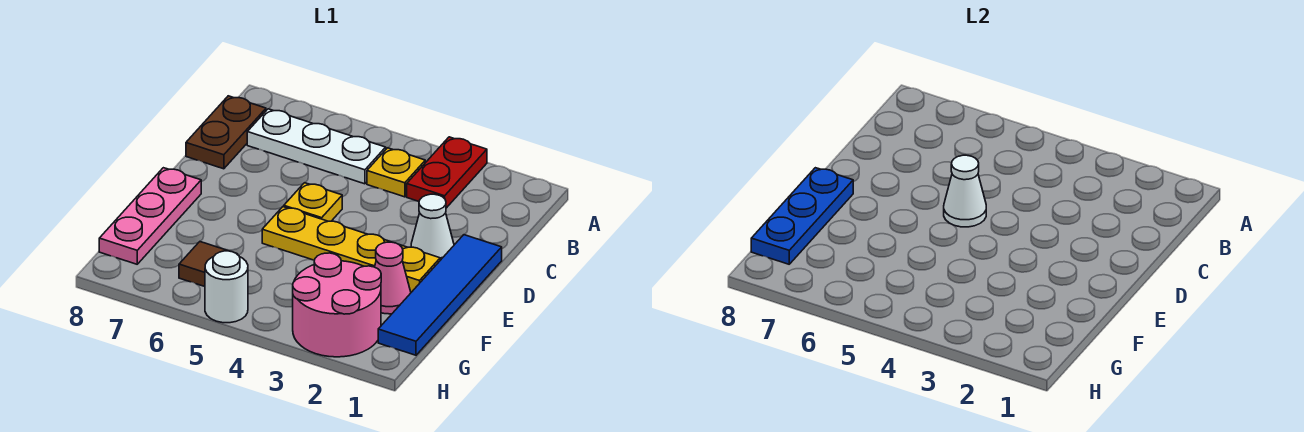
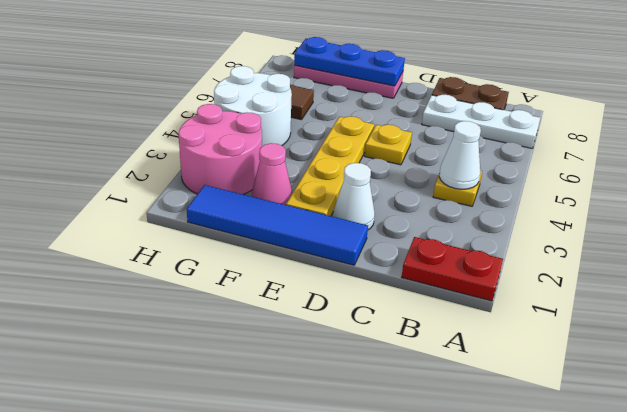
red 1x2 plate [407,137,487,208] -> red 1x2 plate moved to [402,237,503,301]
white 1x3 plate [247,109,386,184] -> white 1x3 plate turned to [422,95,540,148]
white 1x1 cone [944,155,986,227] -> white 1x1 cone moved to [439,121,481,189]
white 1x1 round brick [205,251,248,323] -> white 2x2 round brick [214,66,292,146]

